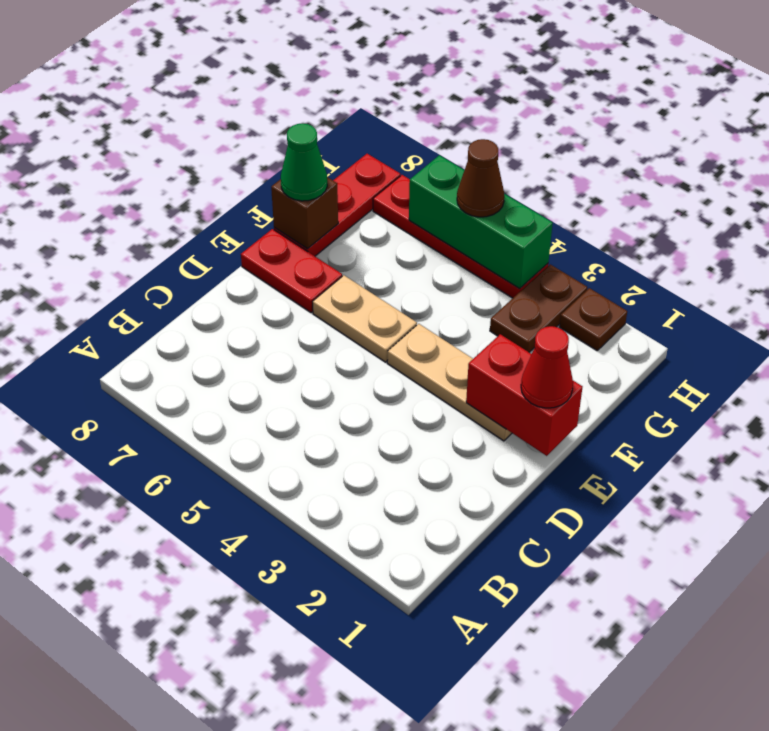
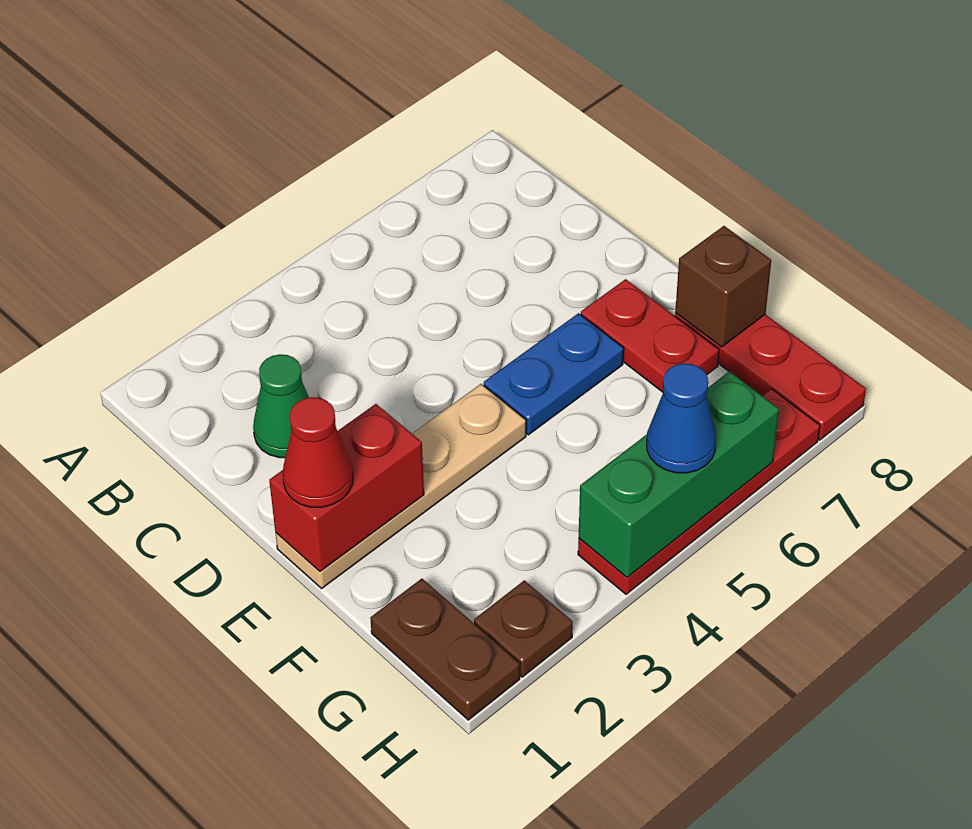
tan 1x3 plate [387,324,512,441] -> tan 1x4 plate [276,384,526,588]
tan 1x2 plate [313,275,417,362] -> blue 1x2 plate [484,313,624,435]
red 1x2 plate [241,229,342,312] -> red 1x2 plate turned to [581,279,719,392]
green 1x1 cone [281,123,327,201] -> green 1x1 cone moved to [253,354,309,458]
brown 1x2 plate [490,264,587,352] -> brown 1x2 plate moved to [370,579,520,720]
brown 1x1 cone [457,139,504,217] -> blue 1x1 cone [647,363,716,473]

